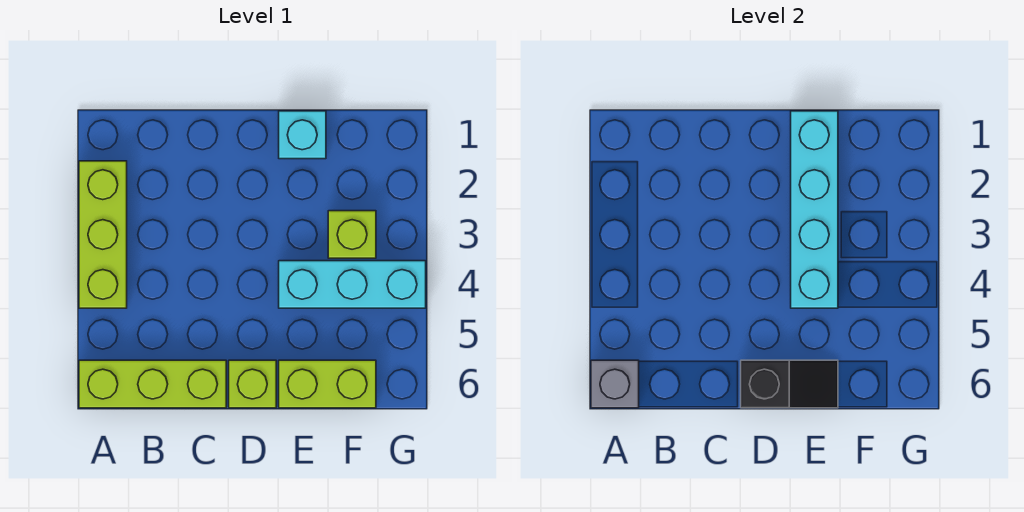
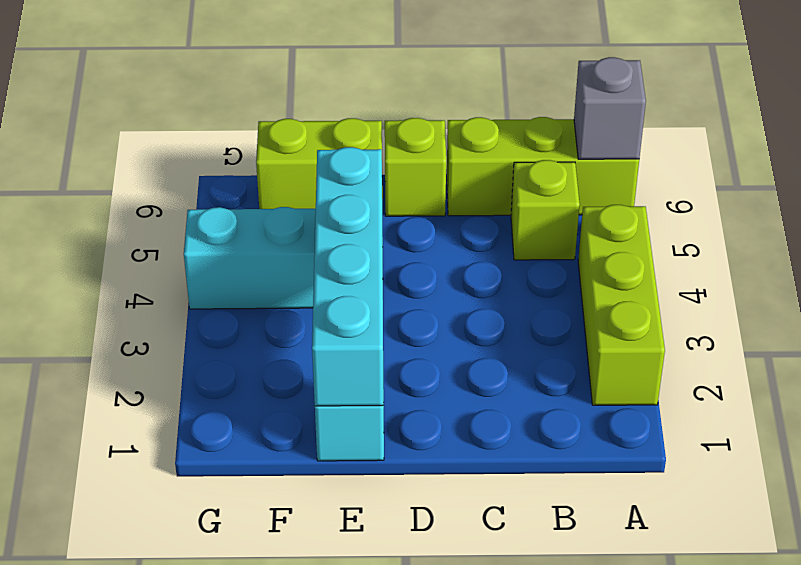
black 1x2 slope [741,360,838,408] -> none
lime 1x1 brick [328,211,376,258] -> lime 1x1 brick moved to [511,160,580,260]

